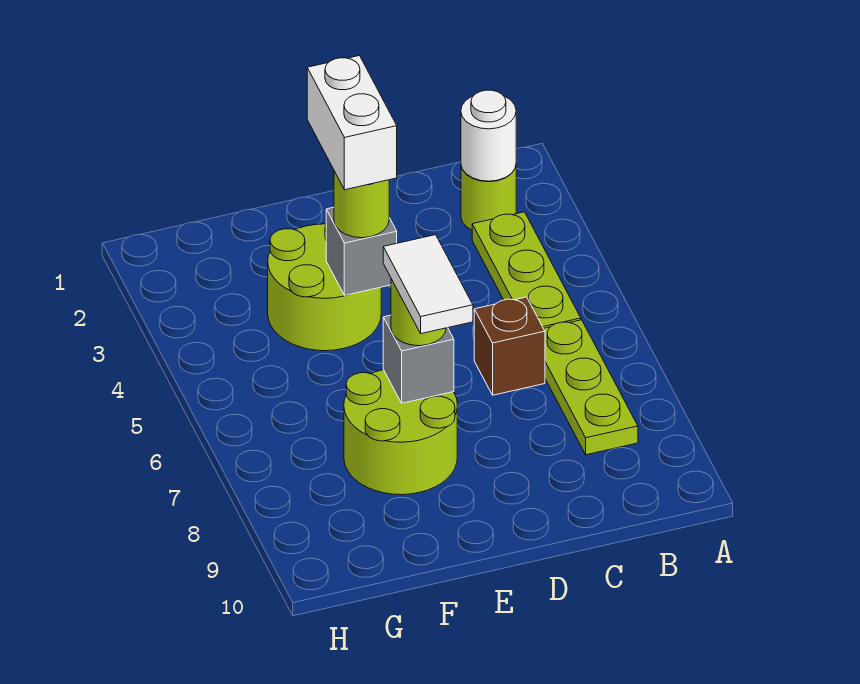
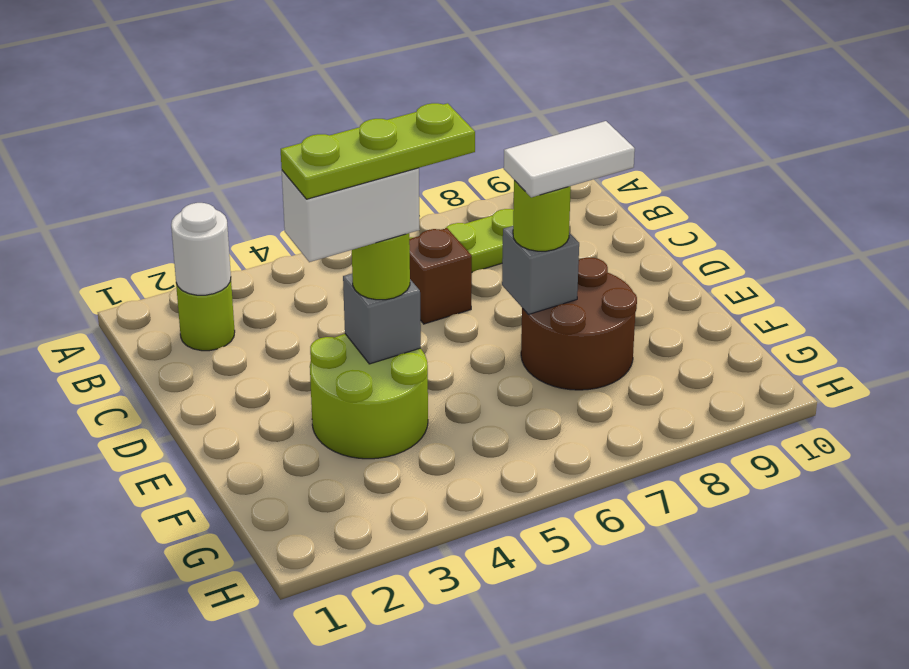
lime 1x3 plate [472,212,581,328] -> lime 1x3 plate moved to [281,103,475,199]
lime 2x2 round brick [344,370,457,495] -> brown 2x2 round brick [521,257,637,390]

